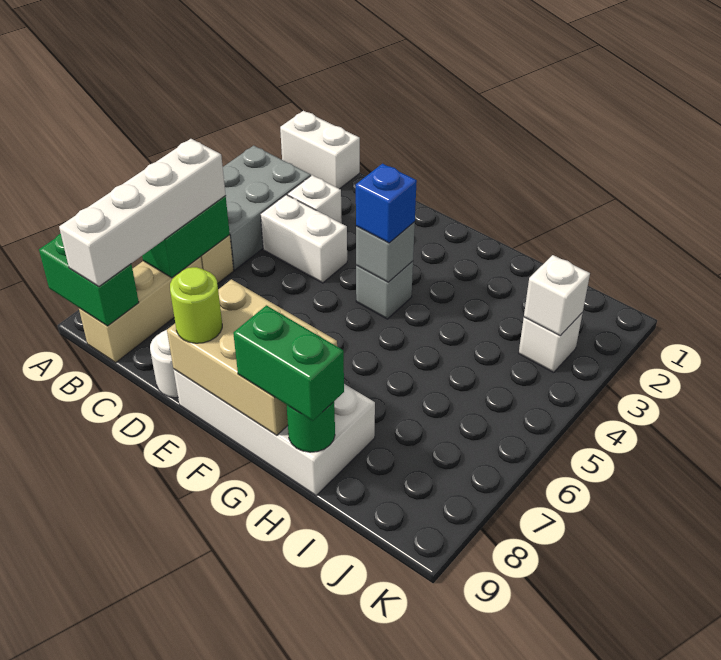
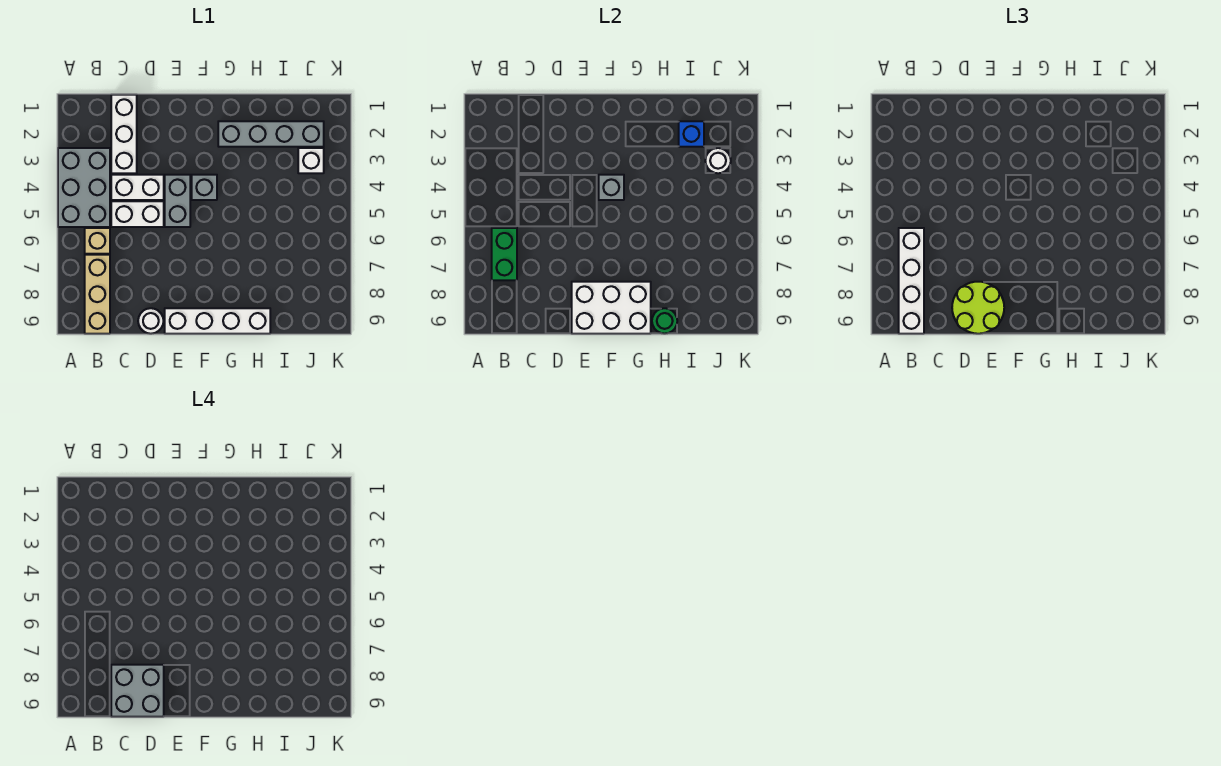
white 1x2 brick [280,111,360,189] -> white 1x2 brick moved to [111,201,164,227]
green 1x2 brick [39,234,139,326] -> none
white 1x1 brick [287,175,342,223] -> white 1x3 brick [111,95,137,173]
none -> grey 2x2 brick [111,665,164,717]
none -> grey 1x2 brick [165,175,190,227]
white 2x4 brick [174,369,375,496] -> white 1x4 brick [165,308,270,334]
tan 2x3 brick [167,279,337,435] -> white 2x3 brick [572,282,651,334]
lime 1x1 round brick [170,267,222,343] -> lime 2x2 round brick [952,282,1004,334]
blue 1x1 brick [356,164,417,243] -> blue 1x1 brick moved to [679,121,704,147]
none -> grey 1x4 brick [218,121,324,147]
green 1x2 brick [233,305,344,421] -> none
white 1x1 brick [524,255,590,336] -> white 1x1 round brick [705,148,731,173]

